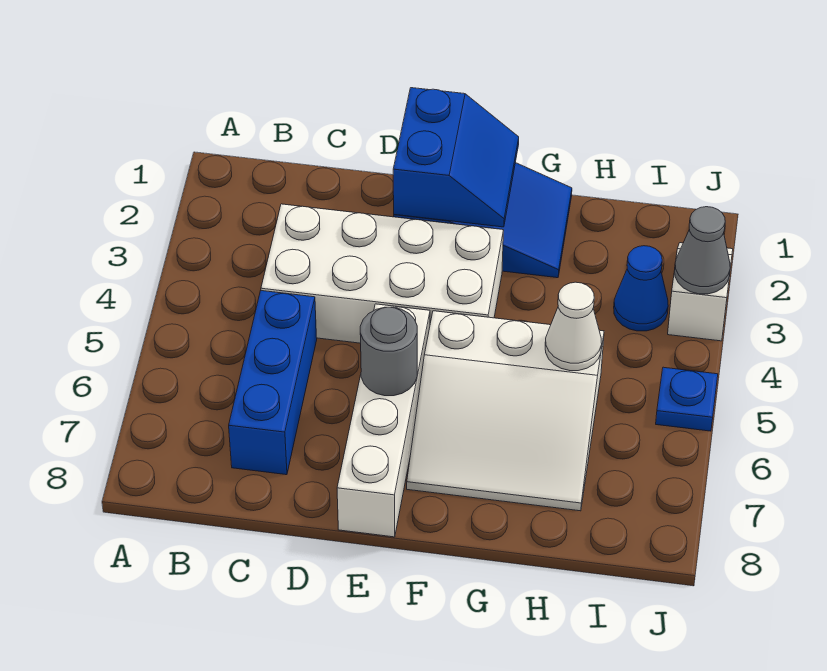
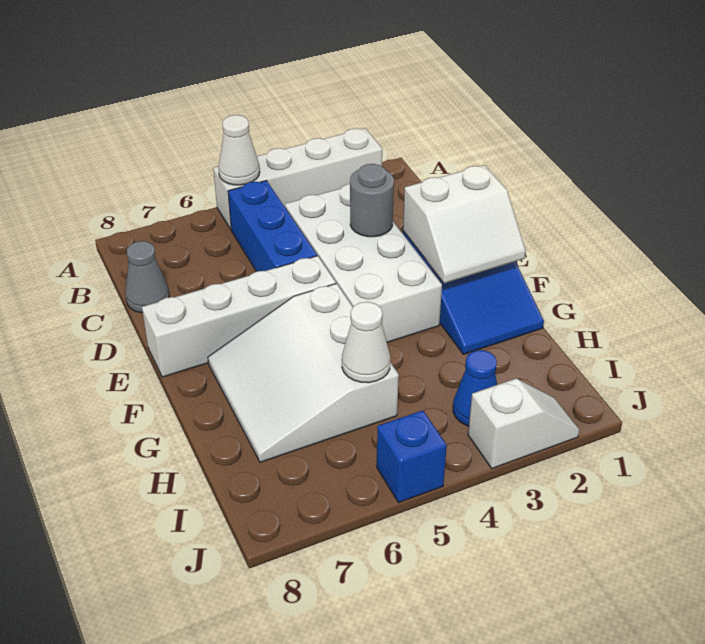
none -> white 1x4 brick [213,128,382,229]
none -> white 1x1 cone [218,115,260,185]
blue 1x3 brick [229,291,317,475] -> blue 1x3 brick turned to [228,181,317,272]
blue 2x2 slope [393,88,519,227] -> white 2x2 slope [403,165,526,283]
grey 1x1 round brick [360,307,417,396] -> grey 1x1 round brick moved to [350,164,394,237]
grey 1x1 cone [675,207,730,294] -> grey 1x1 cone moved to [125,241,169,313]
blue 1x1 plate [656,367,718,431] -> blue 1x1 brick [377,410,447,503]

